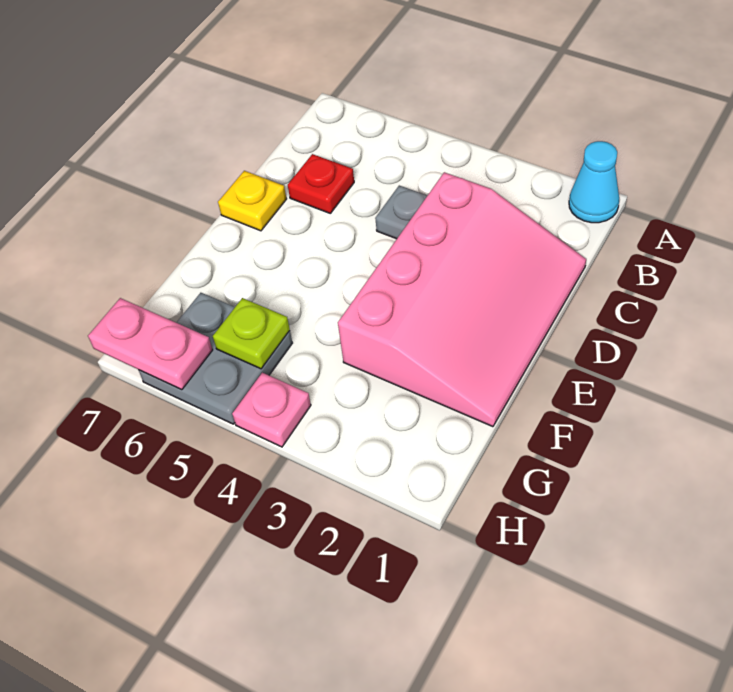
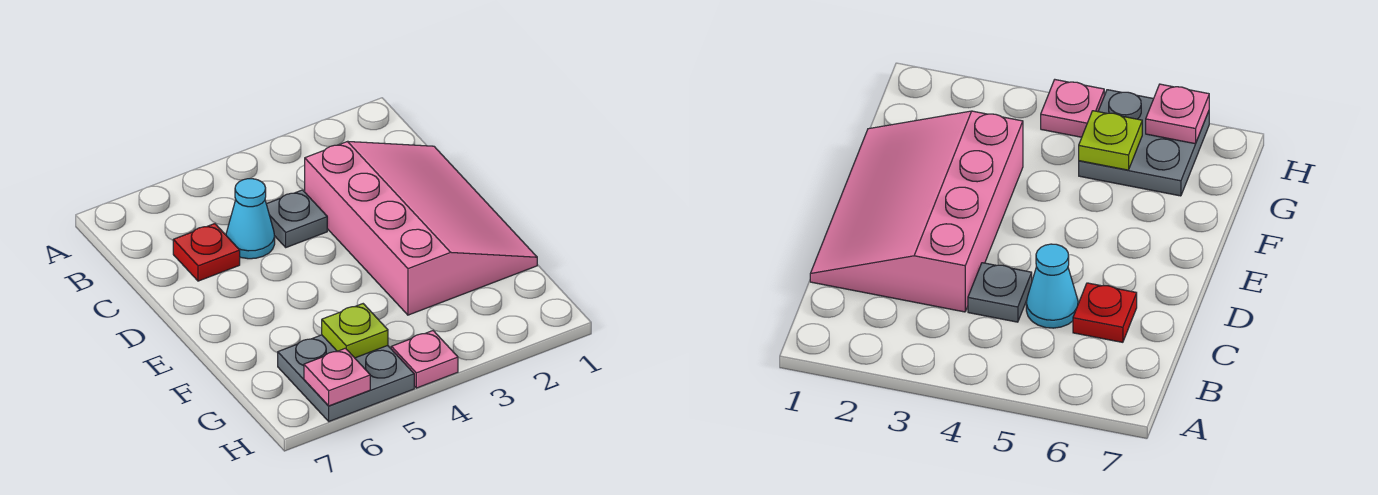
cyan 1x1 cone [569,141,619,223] -> cyan 1x1 cone moved to [226,179,275,259]
yellow 1x1 plate [218,171,286,231] -> none
pink 1x2 plate [88,298,213,390] -> pink 1x1 plate [304,348,370,406]

